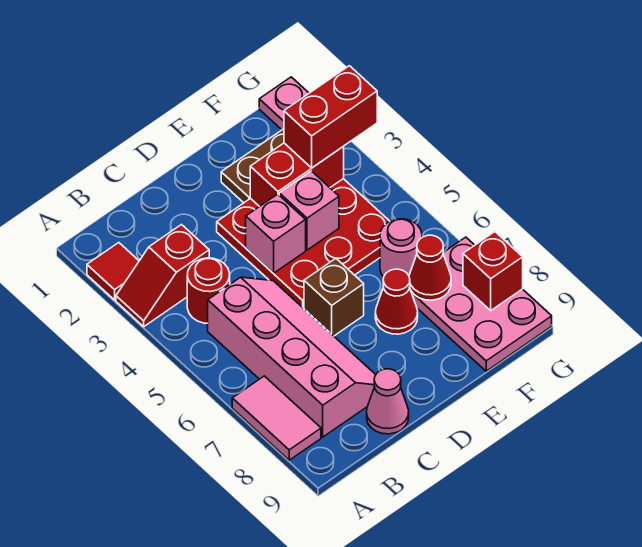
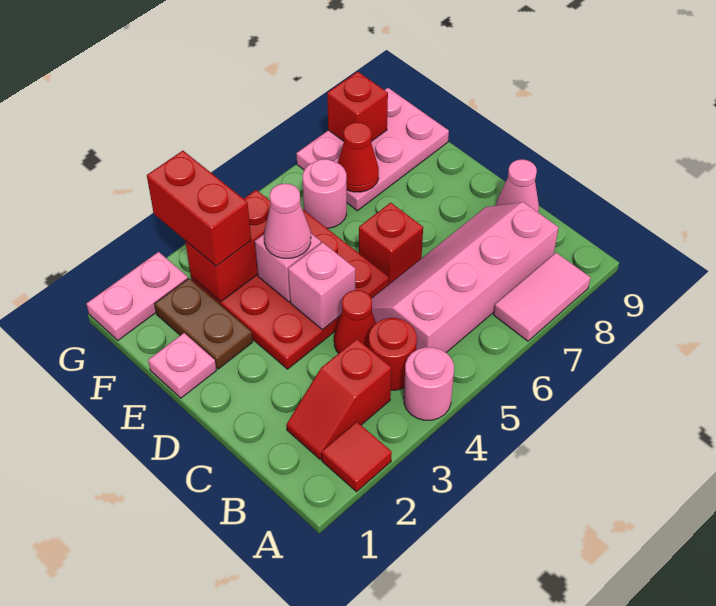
red 1x2 slope [116,225,209,327] -> red 1x2 slope turned to [287,339,391,460]
none -> pink 1x1 round brick [404,347,454,420]
brown 1x1 brick [304,258,364,336] -> red 1x1 brick [359,203,423,284]
none -> pink 1x1 plate [148,333,216,398]
red 1x2 brick [250,143,344,207] -> red 1x2 brick turned to [185,190,270,302]
none -> pink 1x1 cone [264,184,311,258]
red 1x1 cone [375,269,418,334] -> red 1x1 cone moved to [334,290,376,354]

